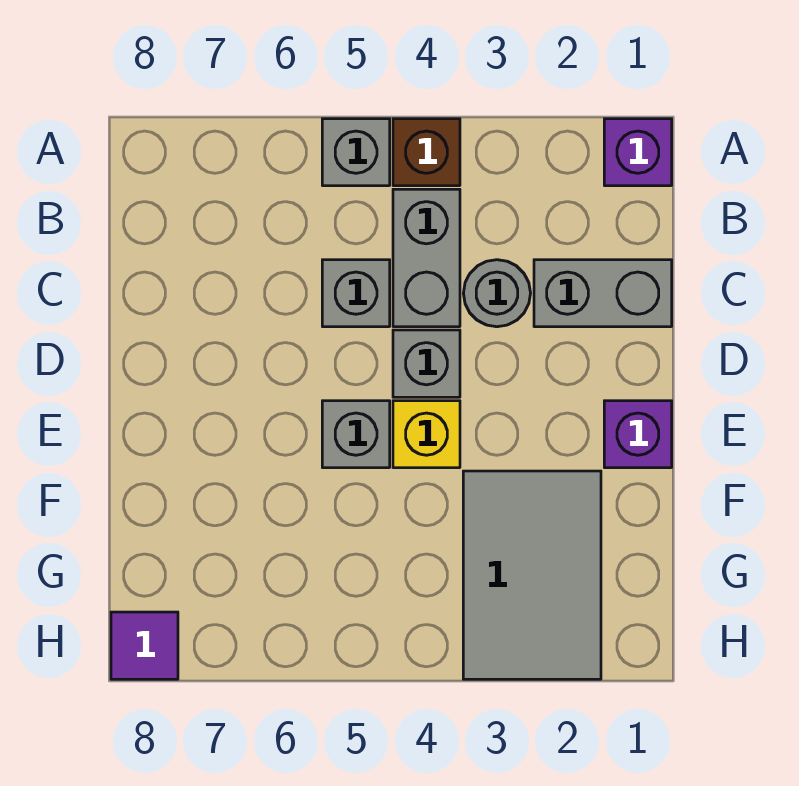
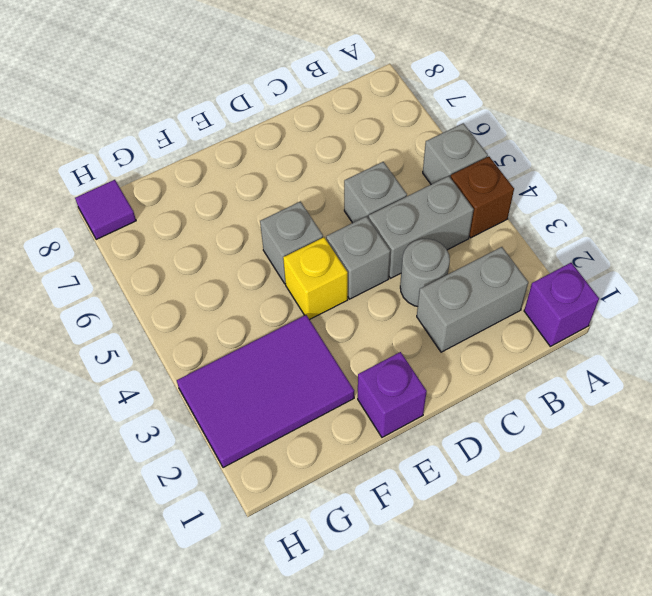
grey 1x2 brick [534,260,672,327] -> grey 1x2 brick turned to [417,247,528,352]
grey 2x3 tile [463,471,601,679] -> purple 2x3 tile [177,315,354,468]

